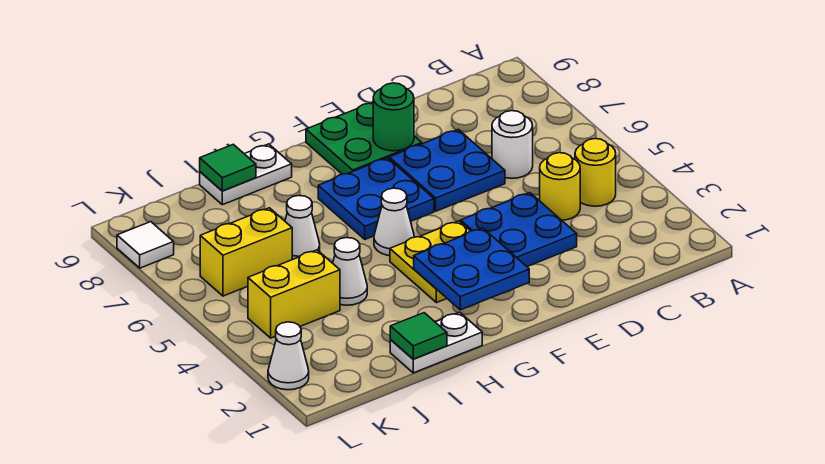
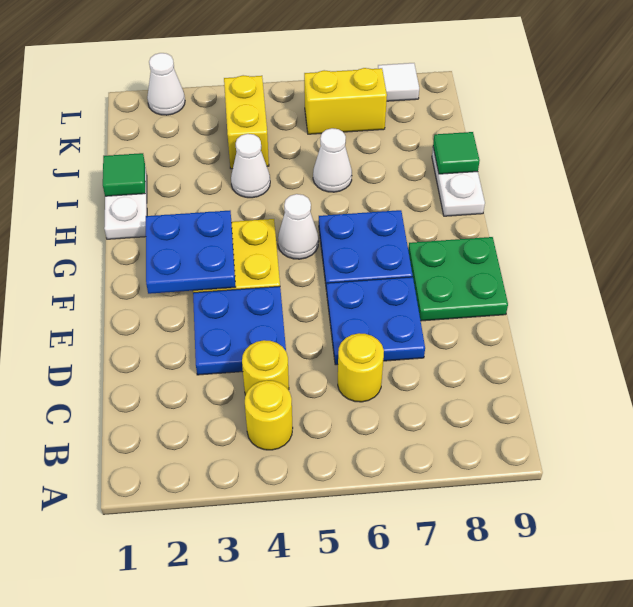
white 1x1 round brick [492,111,533,178] -> yellow 1x1 round brick [338,333,384,402]
green 1x1 round brick [373,83,414,151] -> none
yellow 1x2 brick [200,208,292,296] -> yellow 1x2 brick turned to [304,68,387,134]

